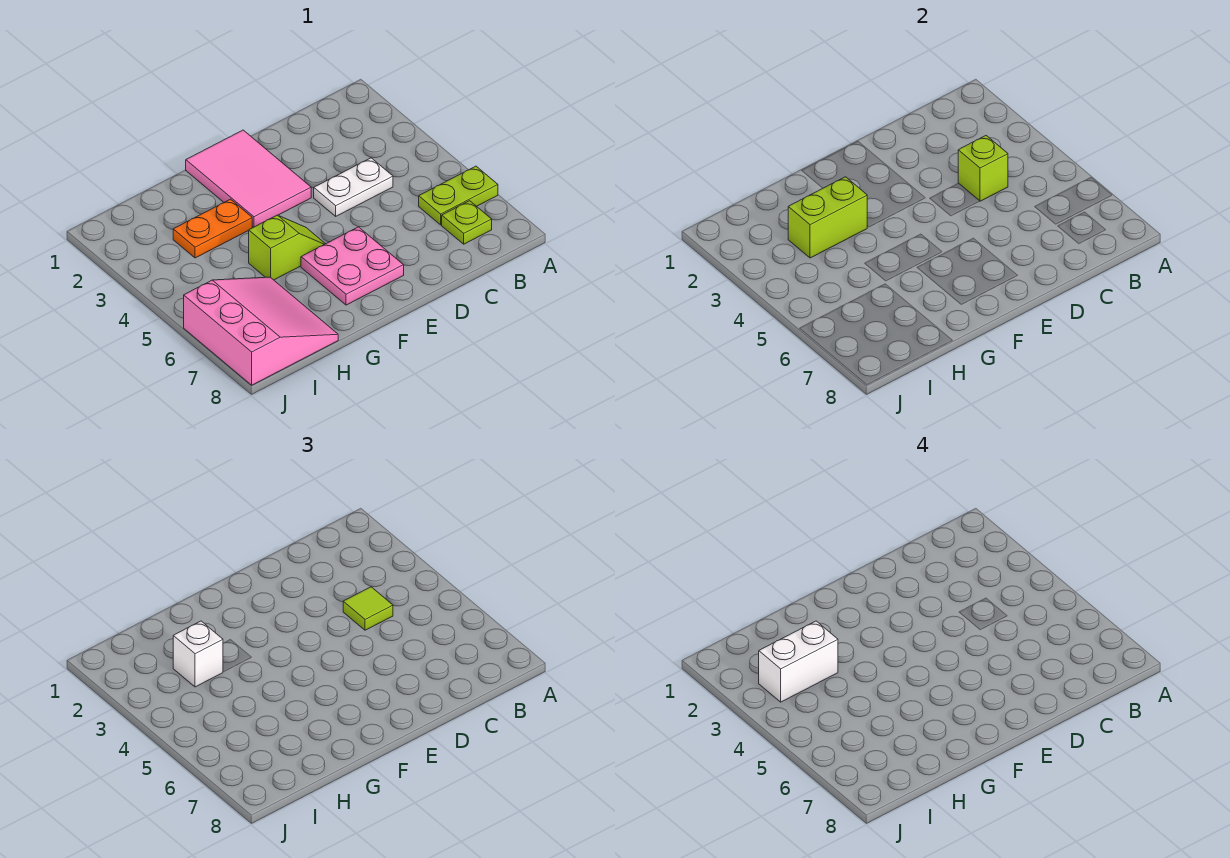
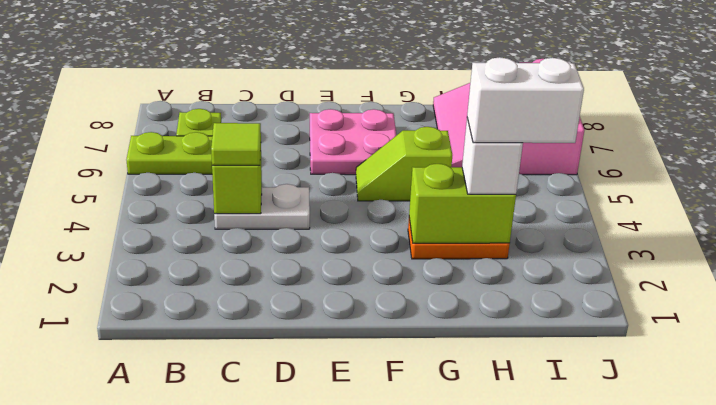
pink 2x3 tile [186,130,311,227] -> none

